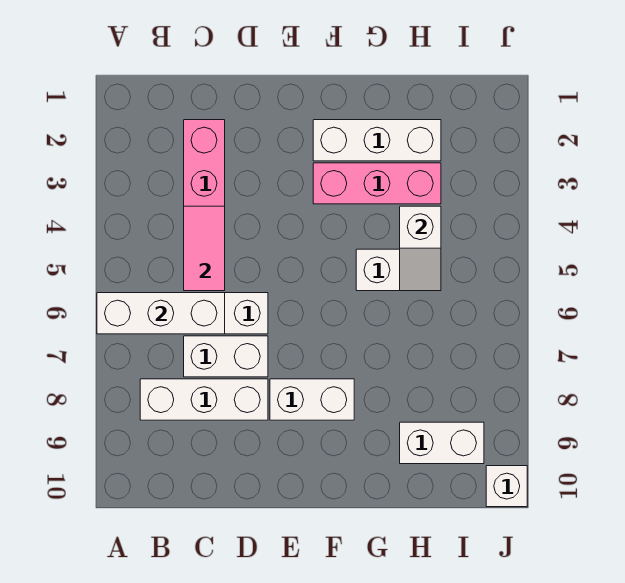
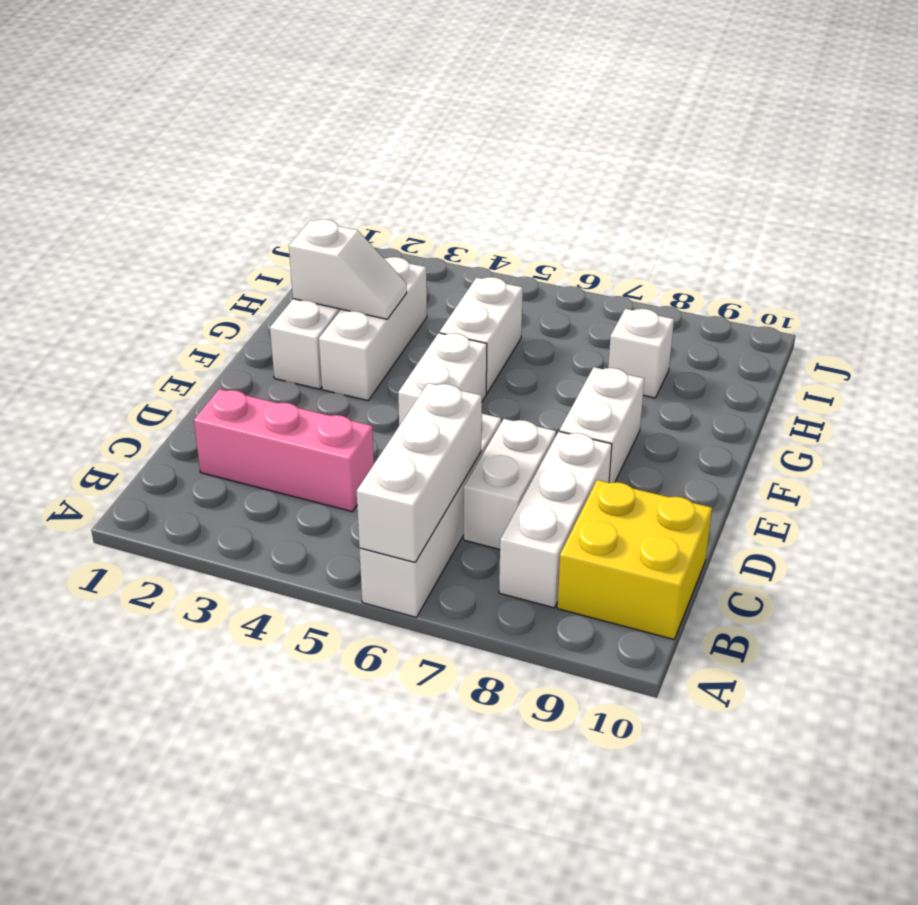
none -> yellow 2x2 brick [557,480,712,639]
pink 1x2 tile [184,206,225,291] -> none
pink 1x3 brick [313,163,441,204] -> white 1x3 brick [319,257,427,401]
white 1x2 slope [400,206,441,291] -> white 1x2 slope moved to [289,219,407,319]
white 1x2 brick [400,422,484,464] -> white 1x2 brick moved to [398,333,487,426]
white 1x1 brick [486,466,527,507] -> white 1x1 brick moved to [608,309,674,398]

